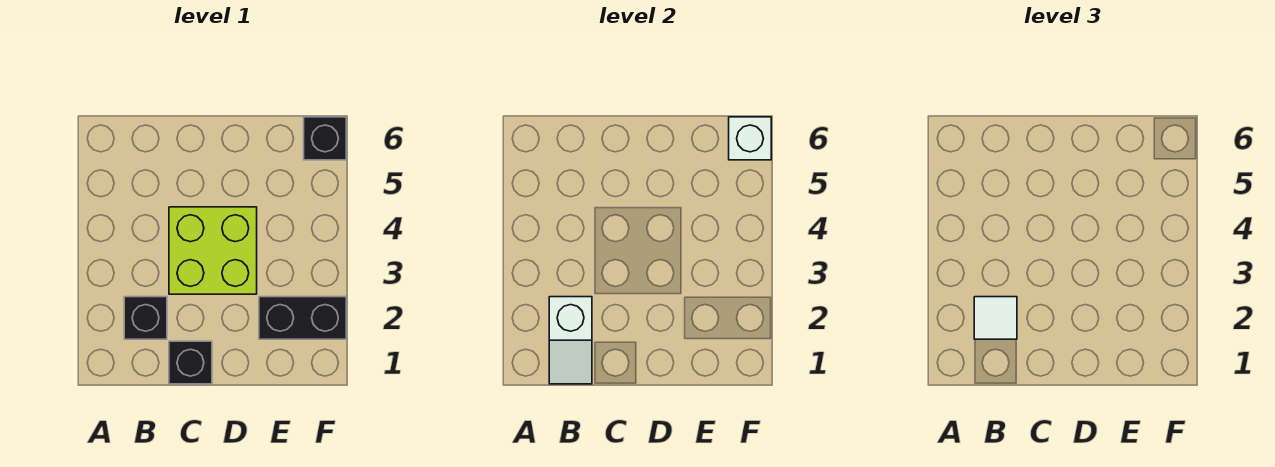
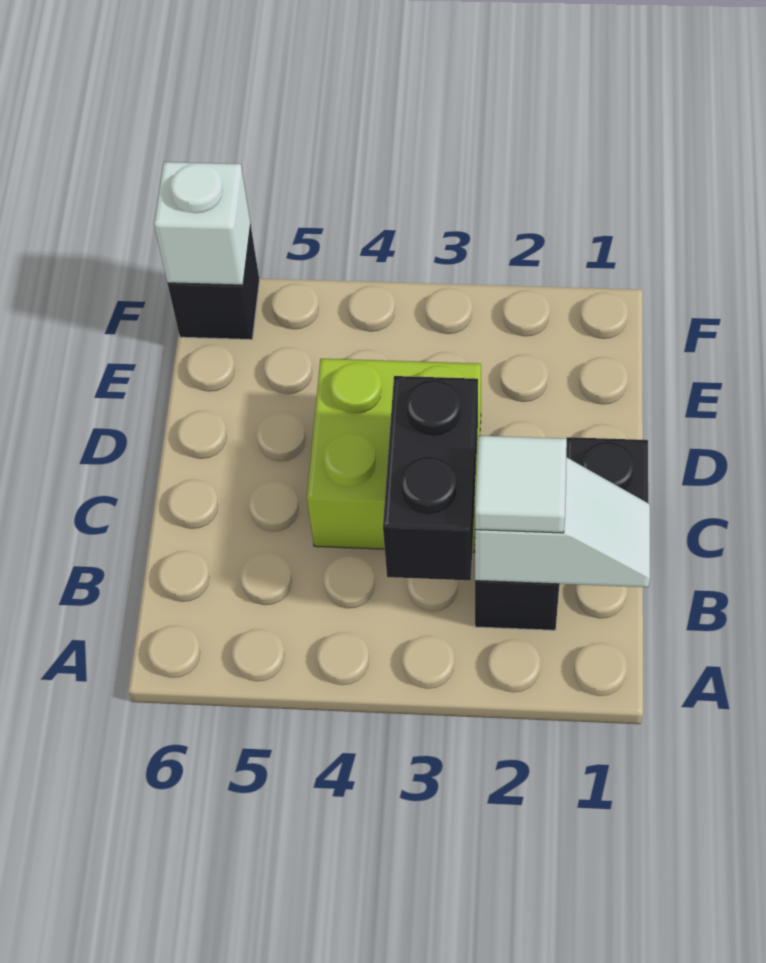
black 1x2 brick [259,297,346,339] -> black 1x2 brick moved to [383,376,478,580]

